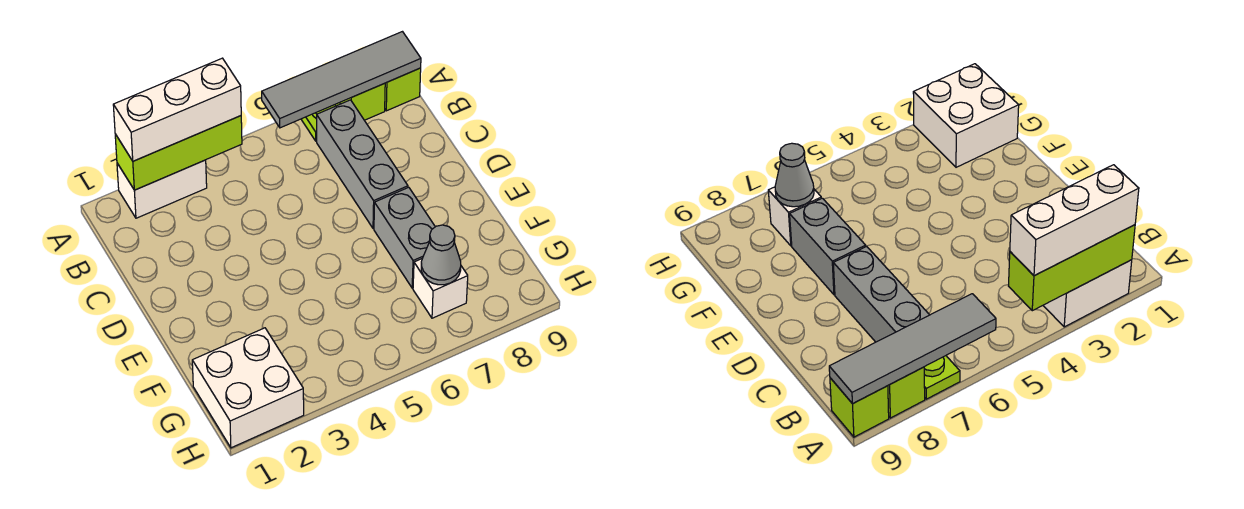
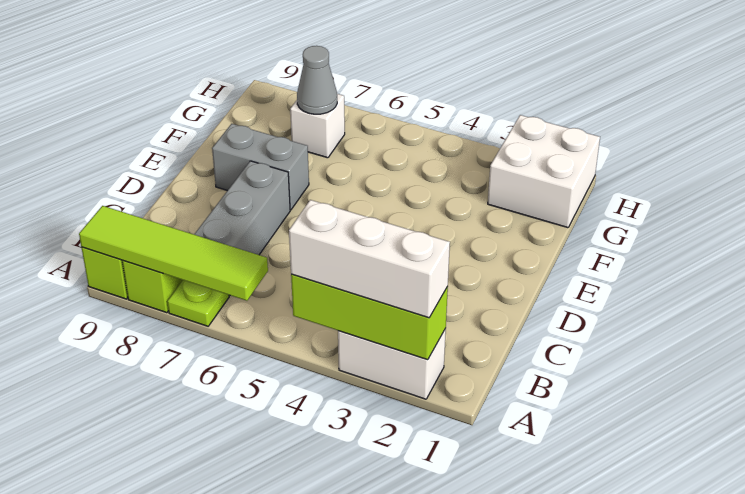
grey 1x4 tile [262,32,421,128] -> lime 1x4 tile [79,206,268,301]
grey 1x2 brick [374,187,435,288] -> grey 1x2 brick turned to [212,124,309,210]

